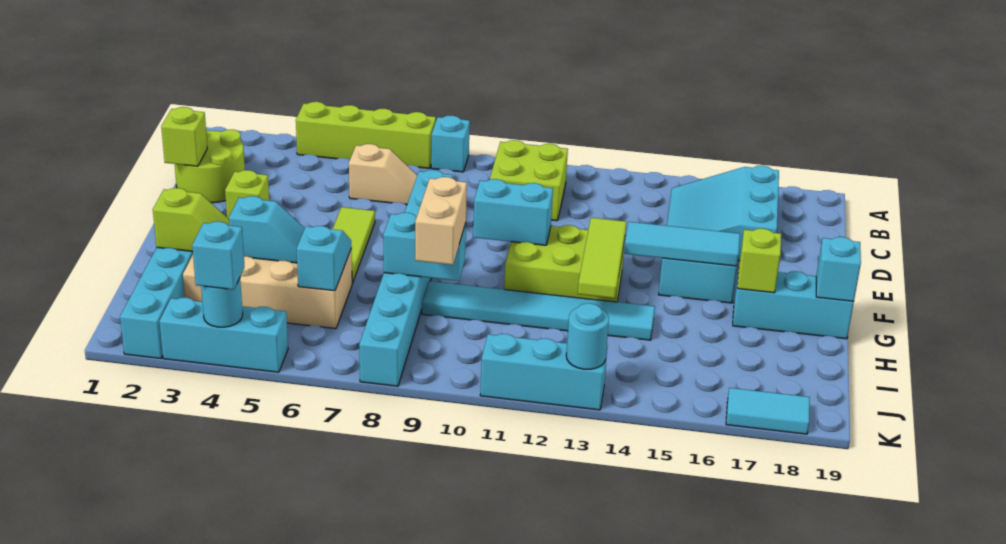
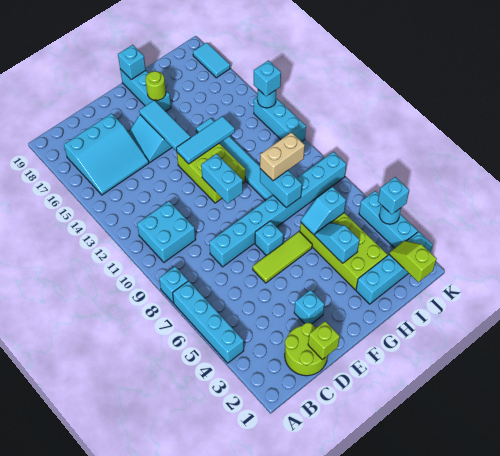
lime 1x4 brick [296,102,436,168] -> cyan 1x4 brick [173,281,244,363]
lime 2x2 brick [490,140,568,221] -> cyan 2x2 brick [137,201,196,262]
tan 1x2 slope [349,144,417,205] -> none
lime 1x1 brick [225,170,269,219] -> cyan 1x1 brick [294,290,324,324]
none -> cyan 1x1 brick [255,221,283,256]
lime 1x3 tile [578,218,626,298] -> cyan 1x3 tile [176,116,235,164]
lime 1x1 brick [738,229,781,293] -> lime 1x1 round brick [145,71,166,101]
lime 1x2 slope [153,188,230,251] -> lime 1x2 slope moved to [389,241,437,282]
tan 2x4 brick [183,248,352,329] -> lime 2x4 brick [300,213,388,290]
none -> cyan 1x1 brick [254,60,281,96]

